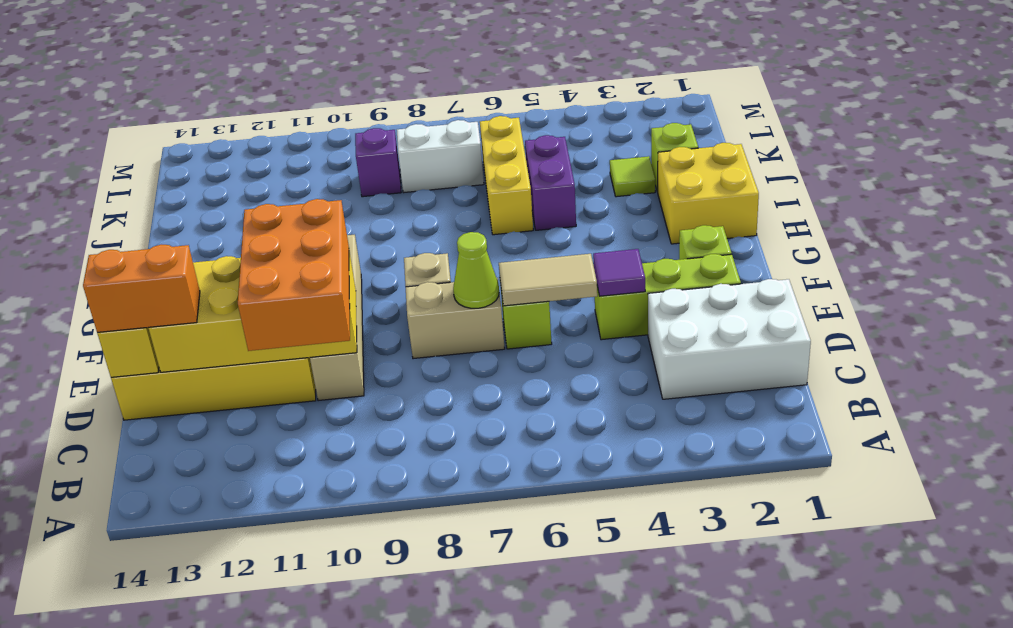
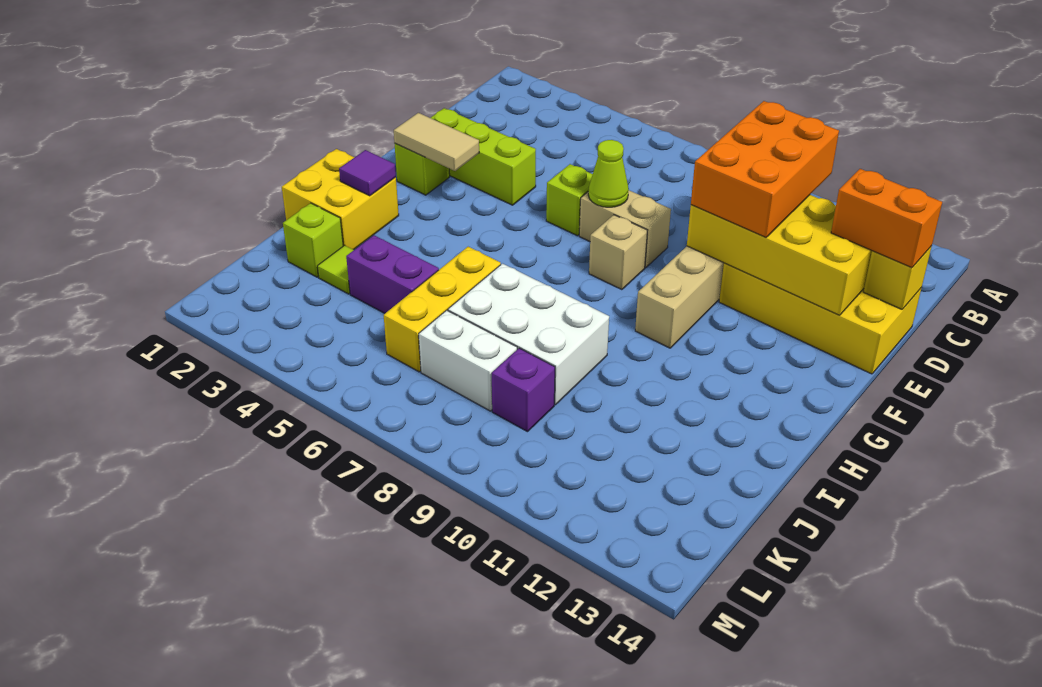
white 2x3 brick [648,279,811,399] -> white 2x3 brick moved to [448,264,609,405]
purple 1x1 tile [593,249,645,296] -> purple 1x1 tile moved to [339,150,396,196]
tan 1x2 tile [499,254,597,306] -> tan 1x2 tile moved to [394,113,479,171]
purple 1x2 brick [525,135,576,230] -> purple 1x2 brick turned to [346,235,439,313]

